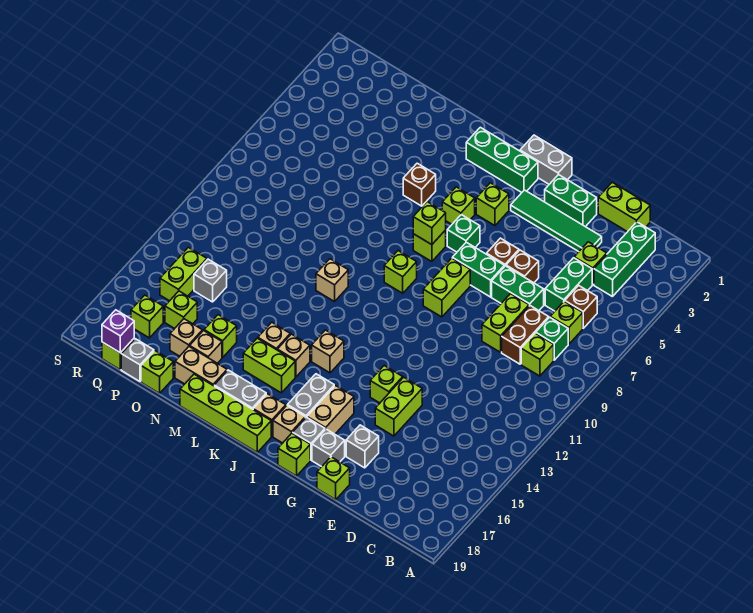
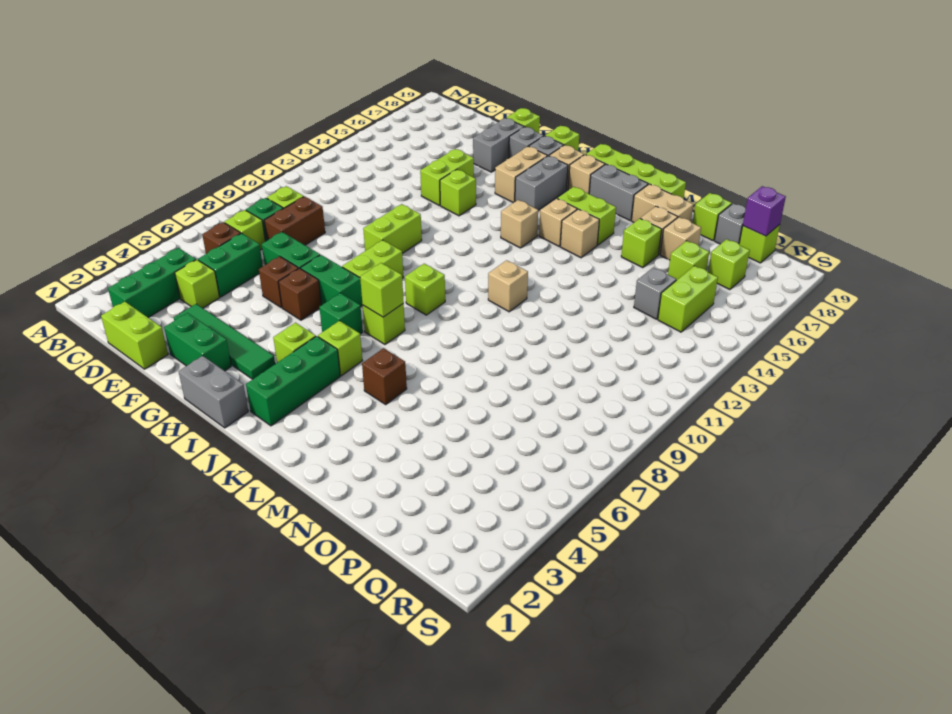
lime 1x2 brick [482,294,529,352] -> lime 1x2 brick moved to [363,204,422,253]
grey 1x1 brick [346,425,379,468] -> grey 1x2 brick [473,118,524,172]
green 1x3 brick [466,127,538,192] -> green 1x3 brick turned to [246,336,340,426]

